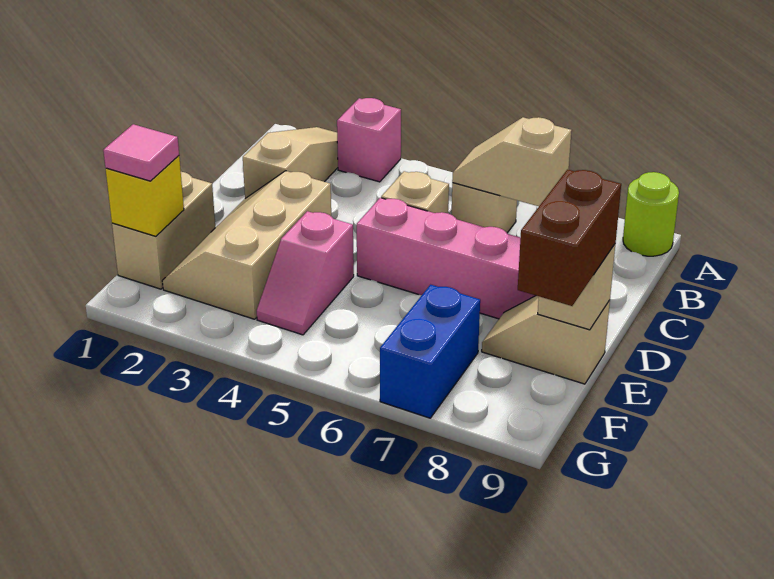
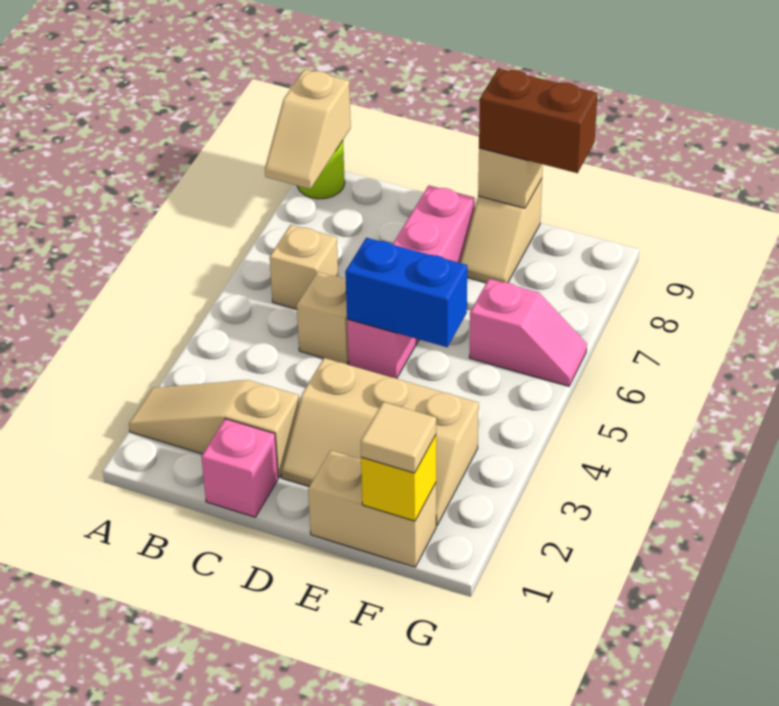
pink 1x1 brick [337,98,401,182] -> pink 1x1 brick moved to [201,419,278,517]
tan 1x2 slope [452,117,572,206] -> tan 1x2 slope moved to [265,69,351,189]
pink 1x2 slope [257,211,354,335] -> pink 1x2 slope moved to [469,279,587,386]
pink 1x1 tile [103,124,179,181] -> tan 1x1 tile [360,402,436,473]
blue 1x2 brick [380,285,480,418] -> blue 1x2 brick moved to [345,238,467,347]

